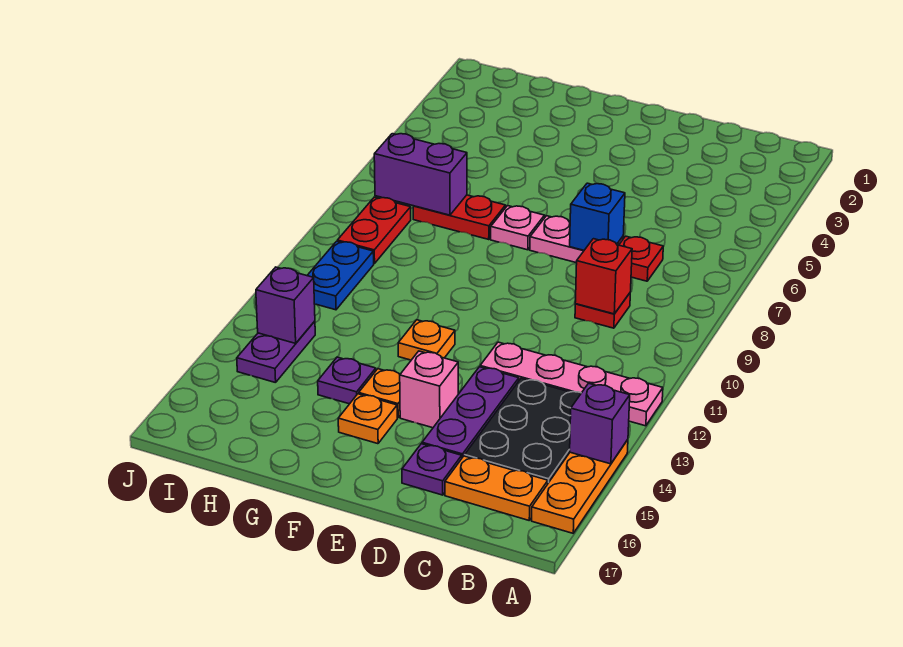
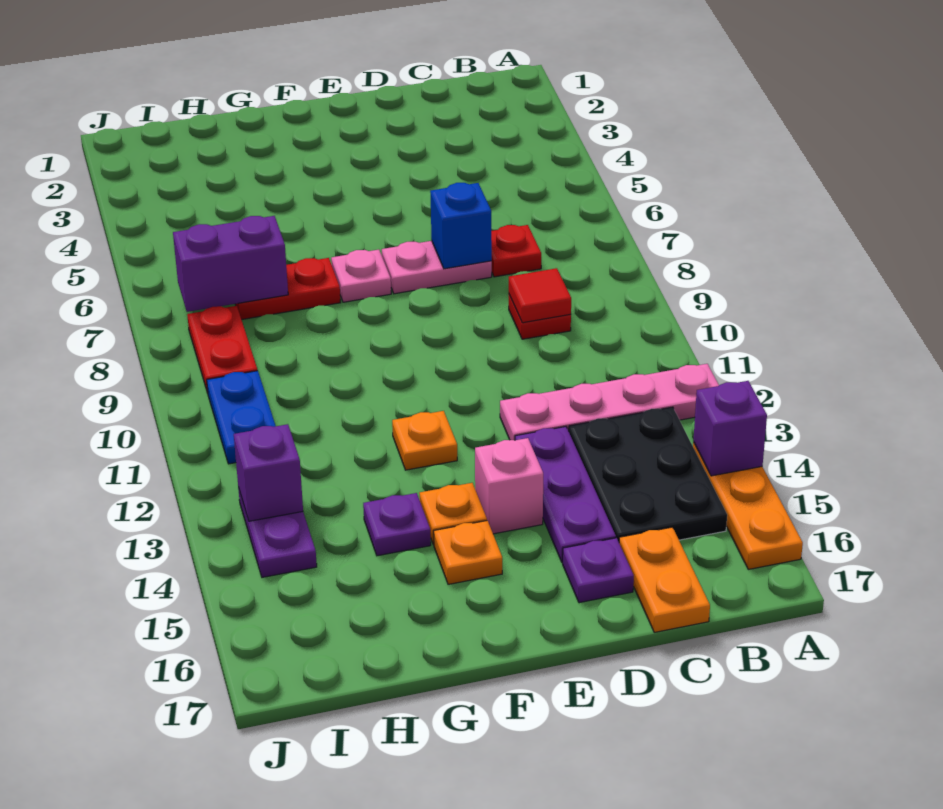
orange 1x2 plate [445,456,548,520] -> orange 1x2 plate turned to [619,527,710,632]
red 1x1 brick [575,239,632,314] -> red 1x1 tile [509,268,571,323]

